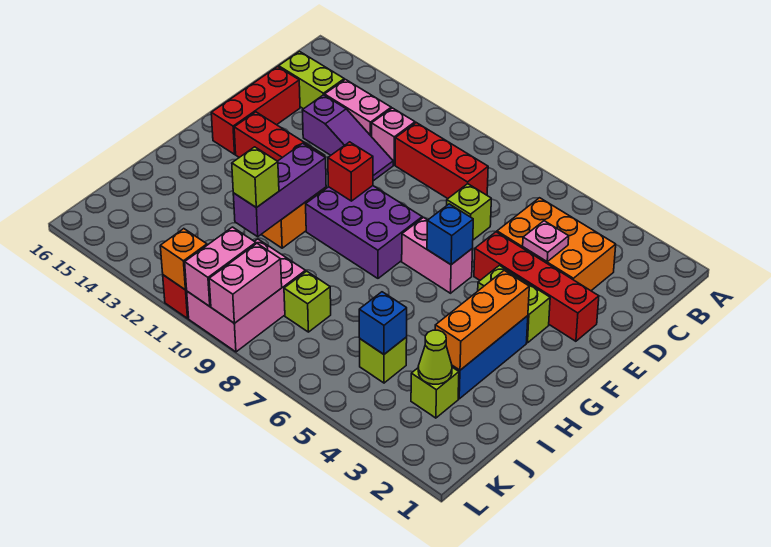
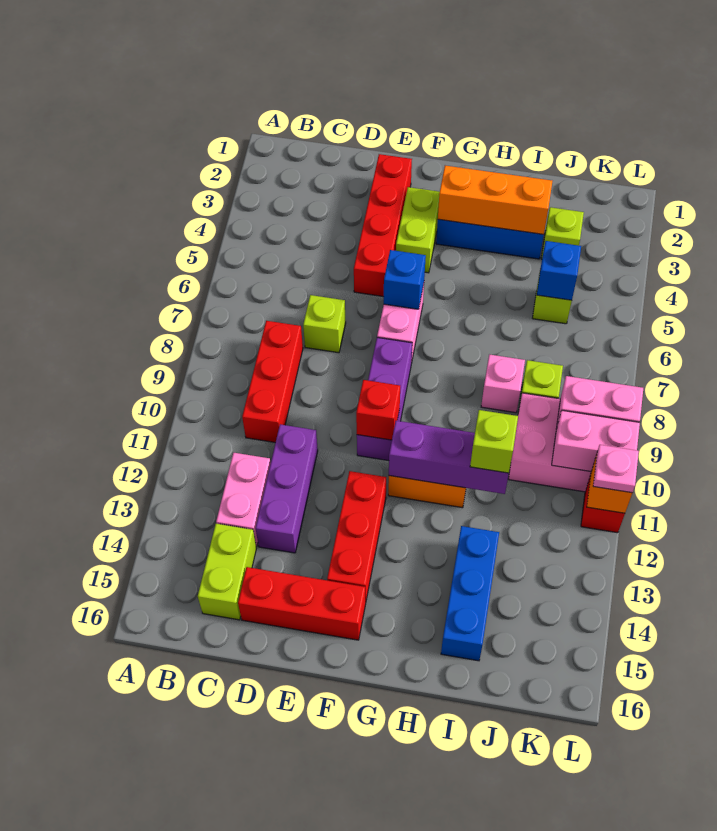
orange 2x3 brick [497,198,616,291] -> none
pink 1x1 brick [372,108,415,165] -> pink 1x1 brick moved to [481,354,525,413]
pink 1x1 plate [523,221,569,262] -> pink 1x1 plate moved to [593,445,639,493]
purple 1x3 slope [302,95,393,181] -> purple 1x3 brick [256,424,318,553]
purple 2x3 brick [306,186,422,278] -> purple 1x3 brick [357,337,412,461]
none -> blue 1x3 brick [441,526,499,661]
lime 1x1 cone [418,330,452,384] -> none

